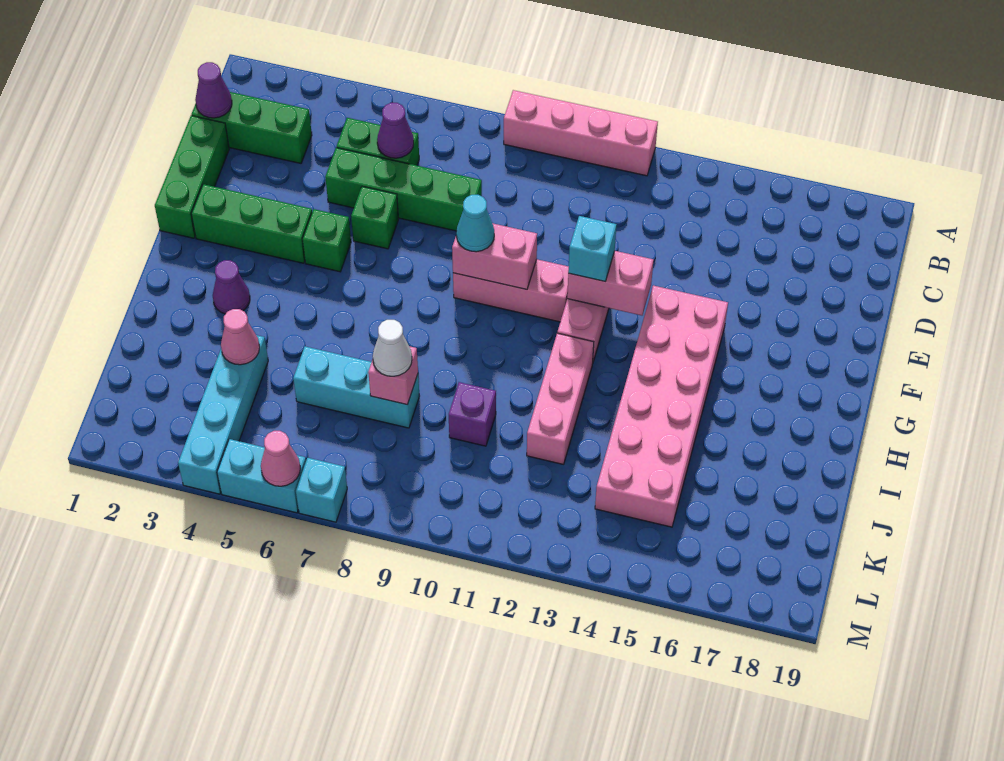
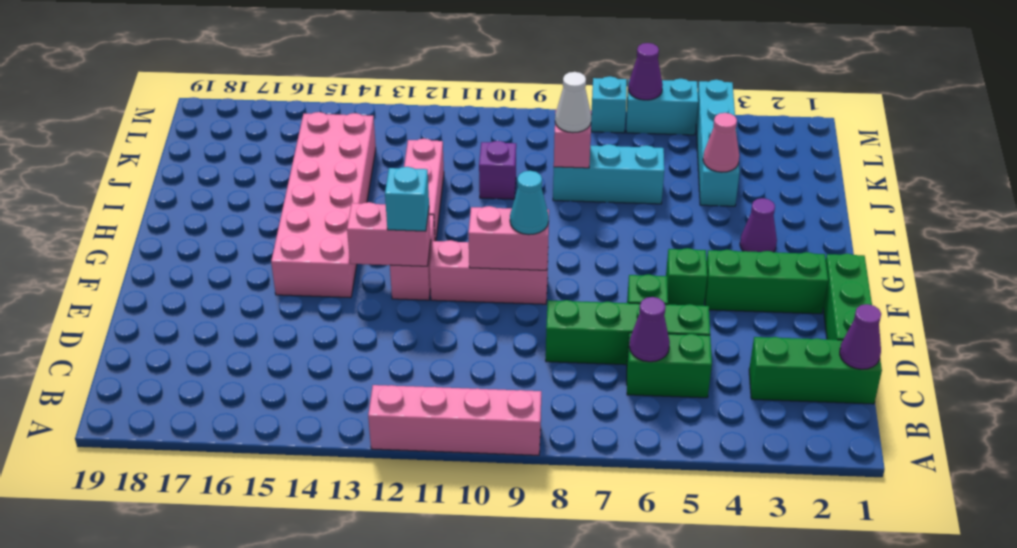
pink 1x1 cone [261,431,300,486] -> purple 1x1 cone [628,43,663,100]

